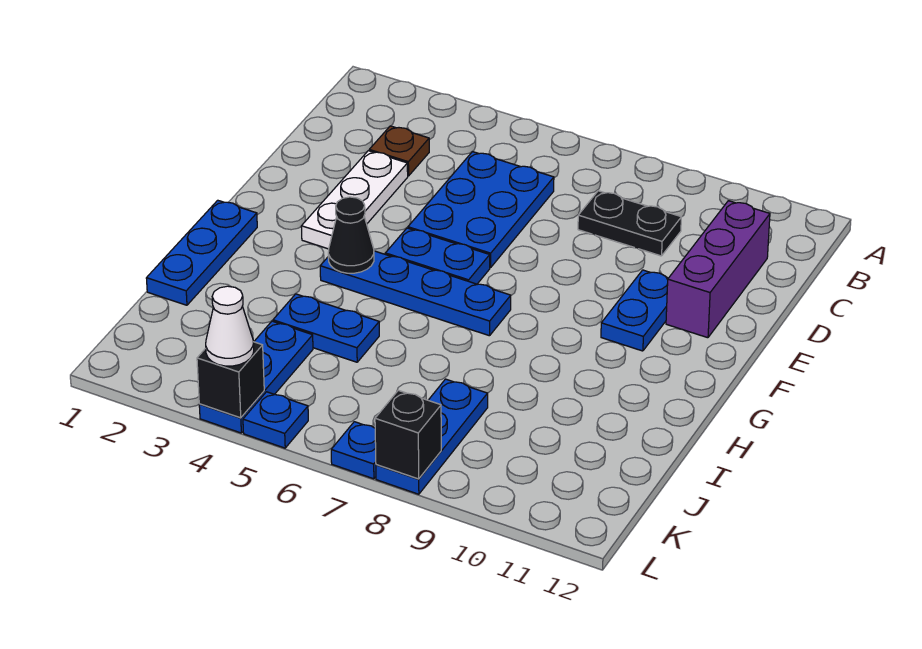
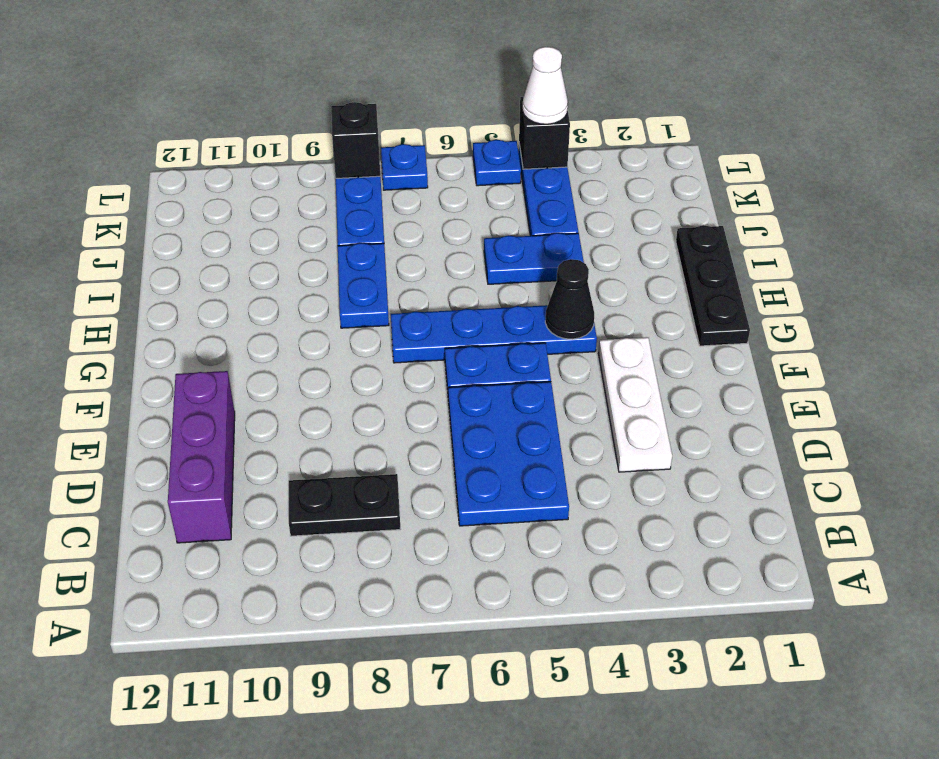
brown 1x1 plate [369,126,429,176] -> none
blue 1x2 plate [601,270,668,351] -> blue 1x2 plate moved to [338,243,389,328]
blue 1x3 plate [146,200,257,305] -> black 1x3 plate [676,225,750,346]

